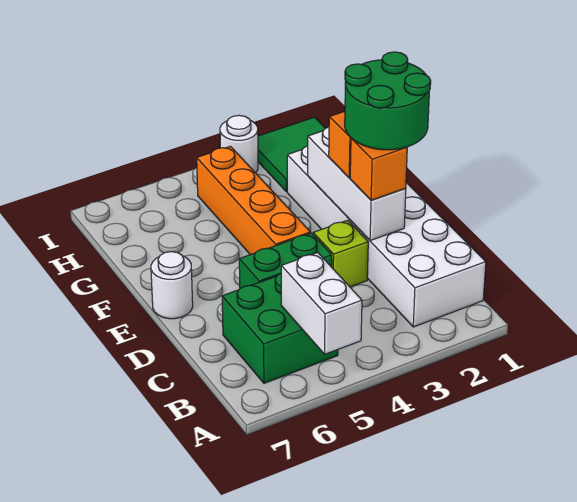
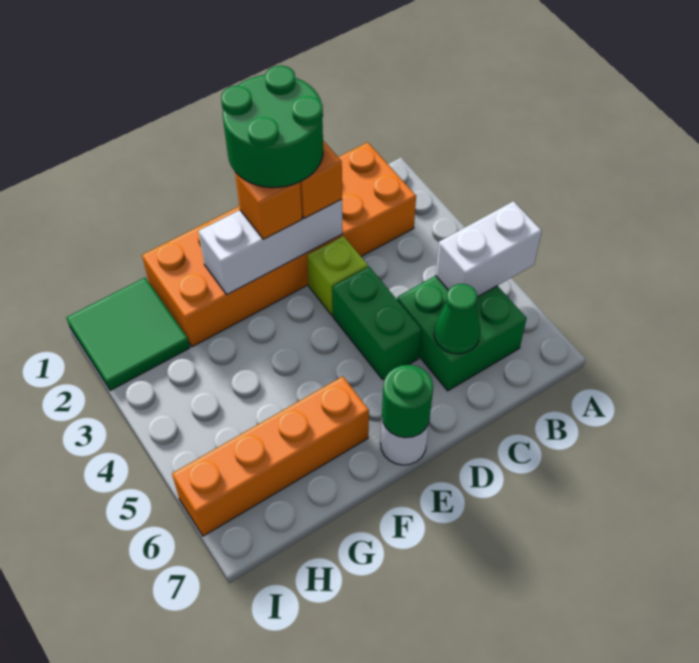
white 2x6 brick [287,146,486,327] -> orange 2x6 brick [142,142,416,347]
none -> green 1x1 cone [434,284,481,354]
orange 1x4 brick [197,146,310,255] -> orange 1x4 brick moved to [172,376,369,536]
none -> green 1x1 round brick [382,365,433,438]
white 1x1 round brick [220,115,258,173] -> none

